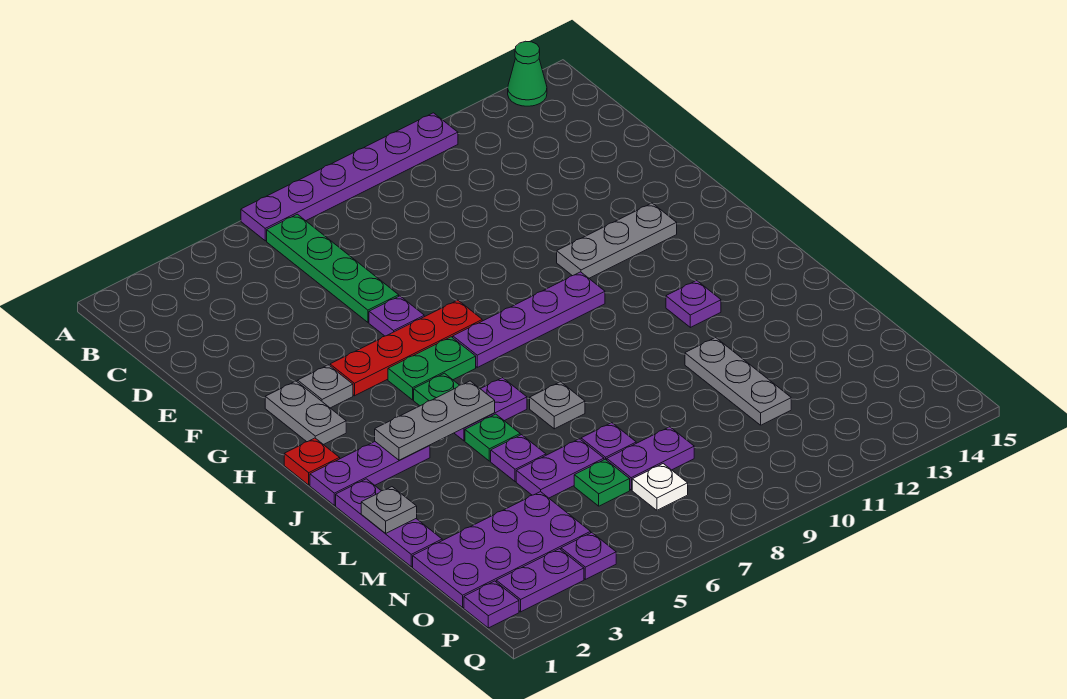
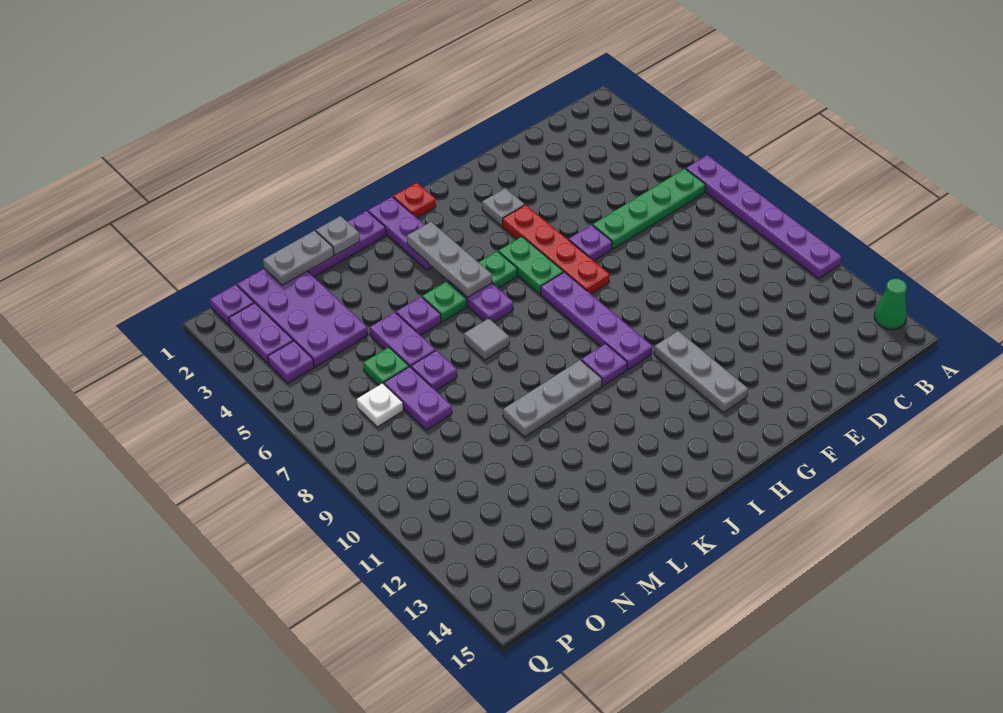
grey 1x2 plate [265,381,346,445] -> grey 1x2 plate moved to [263,231,334,285]
purple 1x1 plate [666,280,721,327] -> purple 1x1 plate moved to [581,344,627,386]
grey 1x1 plate [530,382,585,429] -> grey 1x1 tile [464,318,509,360]
grey 1x3 plate [685,337,791,425] -> grey 1x3 plate moved to [503,360,602,437]

